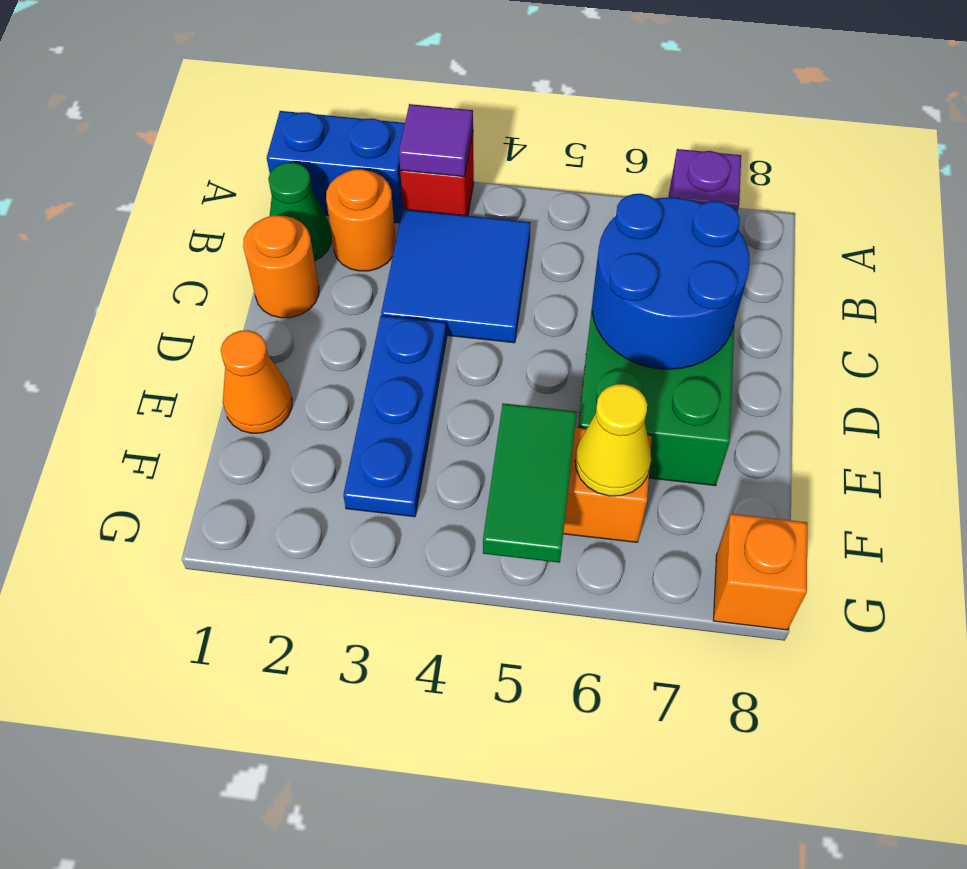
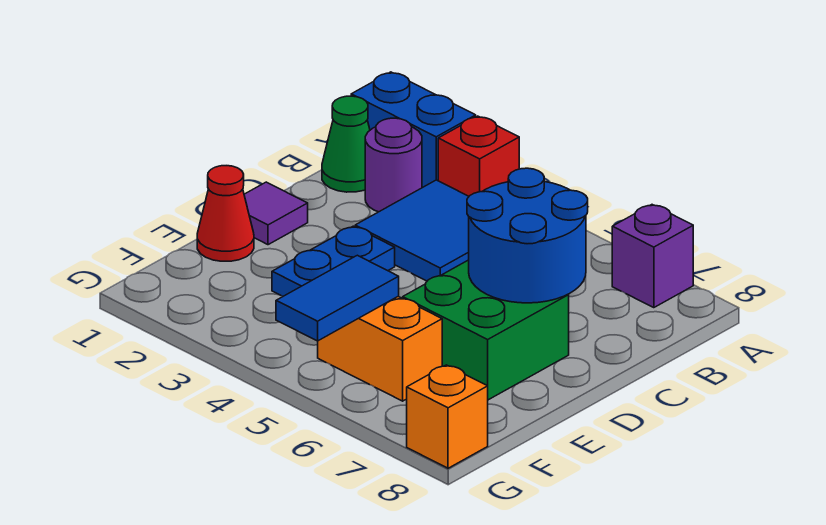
purple 1x1 tile [399,104,473,177] -> purple 1x1 tile moved to [244,182,308,245]
orange 1x1 round brick [326,169,396,271] -> purple 1x1 round brick [365,118,422,212]
orange 1x1 round brick [243,215,319,318] -> none
blue 1x3 plate [343,316,447,517] -> blue 1x2 plate [272,226,395,296]
orange 1x1 cone [221,330,292,433] -> red 1x1 cone [197,166,254,261]
green 1x2 tile [483,403,577,563] -> blue 1x2 tile [276,255,399,341]
yellow 1x1 cone [575,384,651,496] -> none

